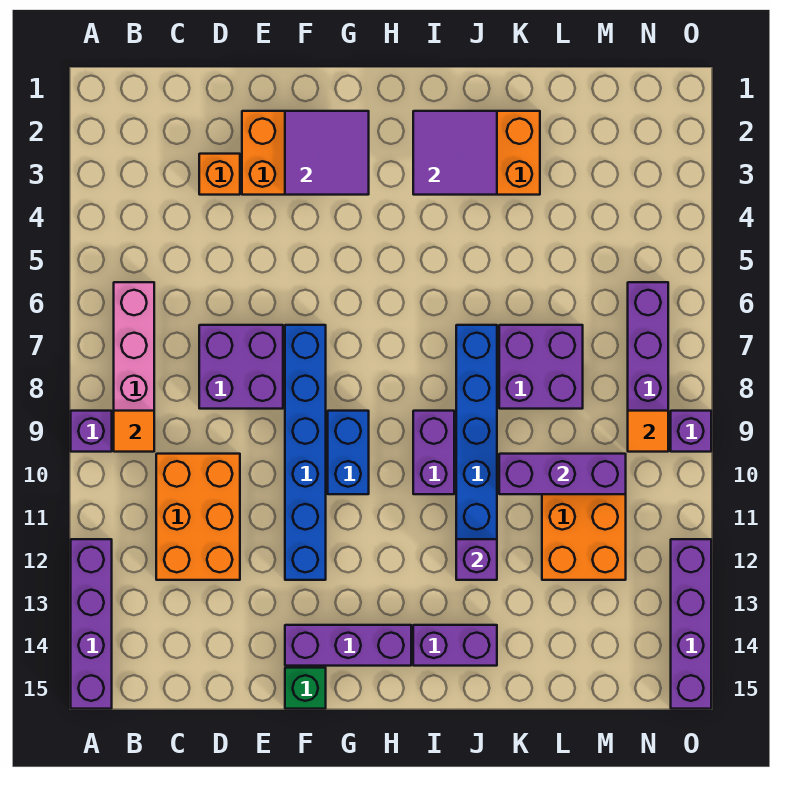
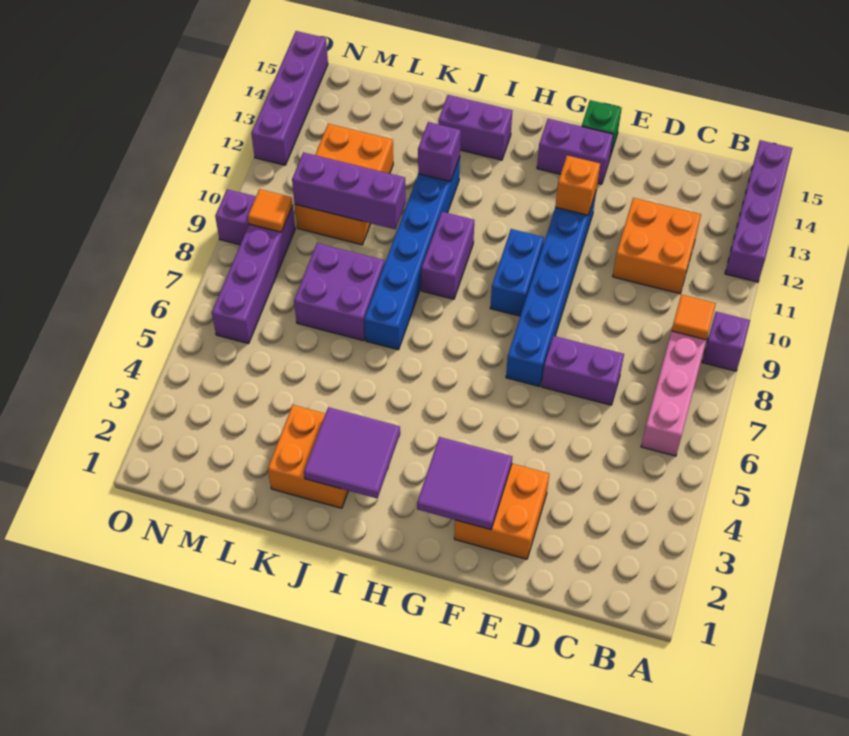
orange 2x3 brick [156,454,240,580] -> orange 2x2 brick [613,198,701,294]
orange 1x1 brick [199,154,240,195] -> orange 1x1 brick moved to [555,156,600,215]
purple 2x2 brick [199,325,283,409] -> purple 1x2 brick [542,336,624,405]
purple 1x3 brick [285,625,411,666] -> purple 1x2 brick [537,119,613,184]

